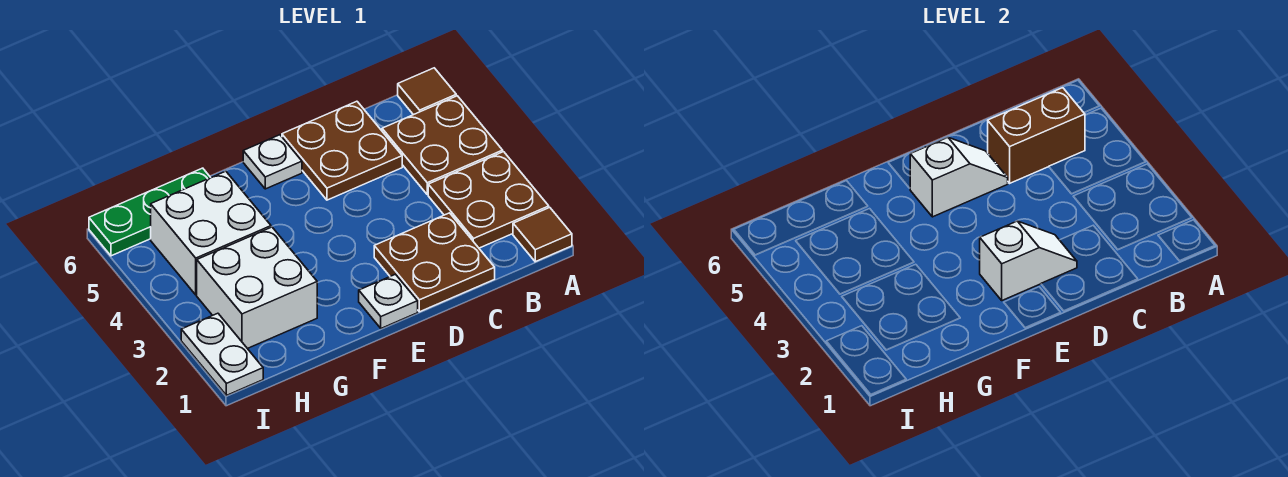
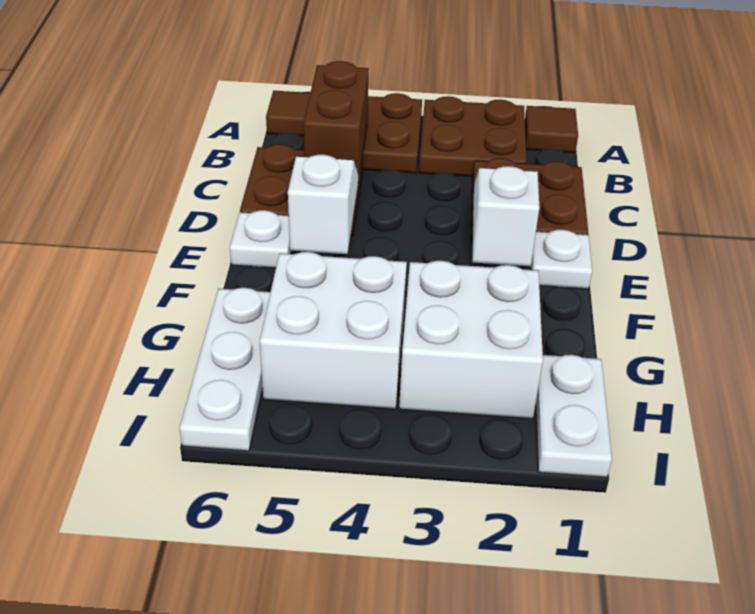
green 1x3 plate [89,168,211,256] -> white 1x3 plate [180,288,270,451]
white 1x2 plate [181,313,263,395] -> white 1x2 plate turned to [536,355,612,477]

